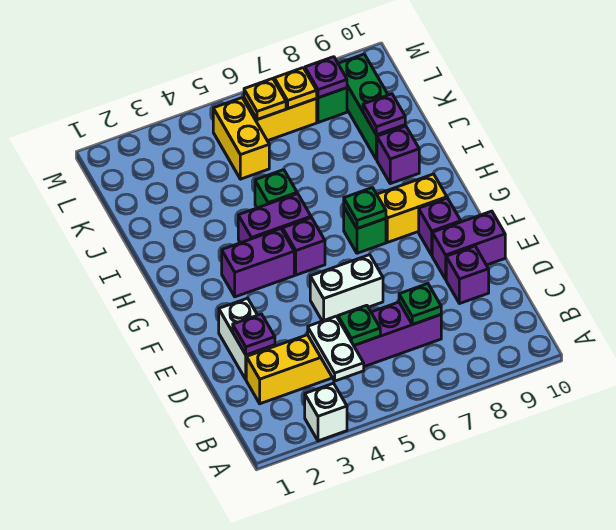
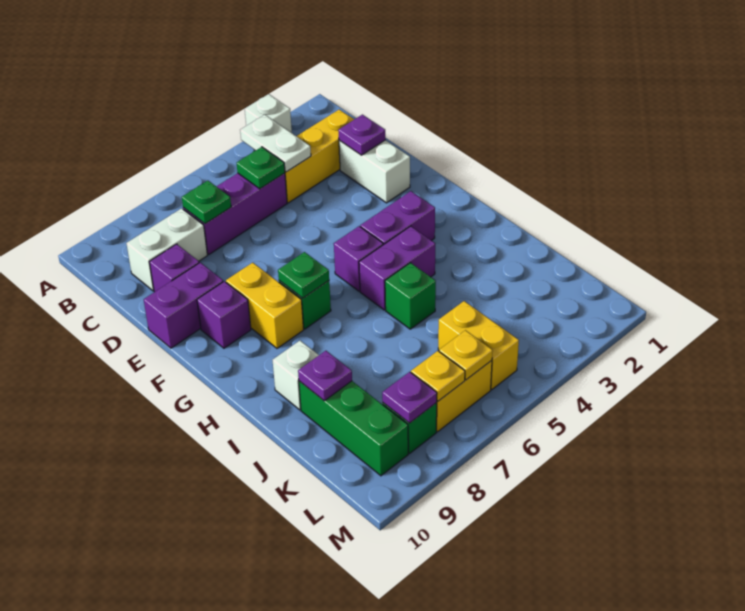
white 1x2 brick [310,255,383,321] -> white 1x2 brick moved to [126,208,207,291]
yellow 1x2 brick [377,174,447,242] -> yellow 1x2 brick turned to [226,263,304,348]
purple 1x1 brick [377,126,419,184] -> white 1x1 brick [273,341,319,410]

